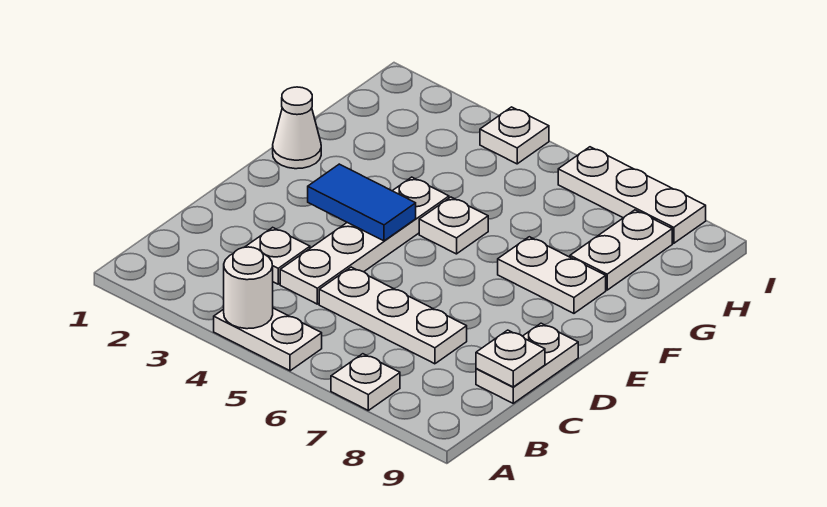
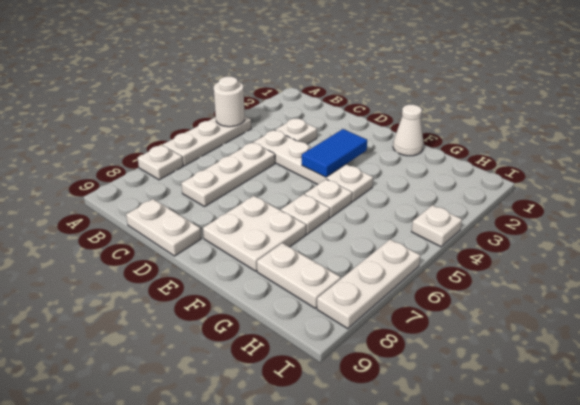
white 1x2 plate [214,308,322,371] -> white 1x3 plate [163,116,251,166]
white 1x1 plate [476,330,545,387] -> white 1x1 plate moved to [281,194,330,234]
white 1x2 plate [498,237,606,313] -> white 2x2 plate [203,196,306,271]

